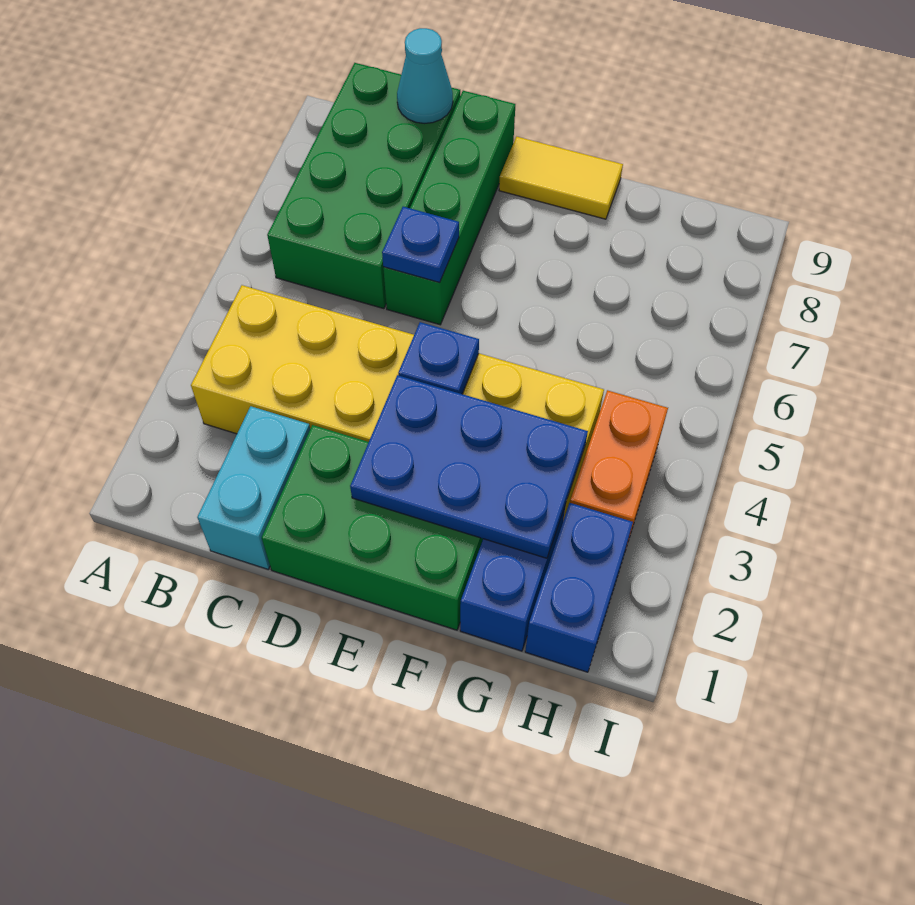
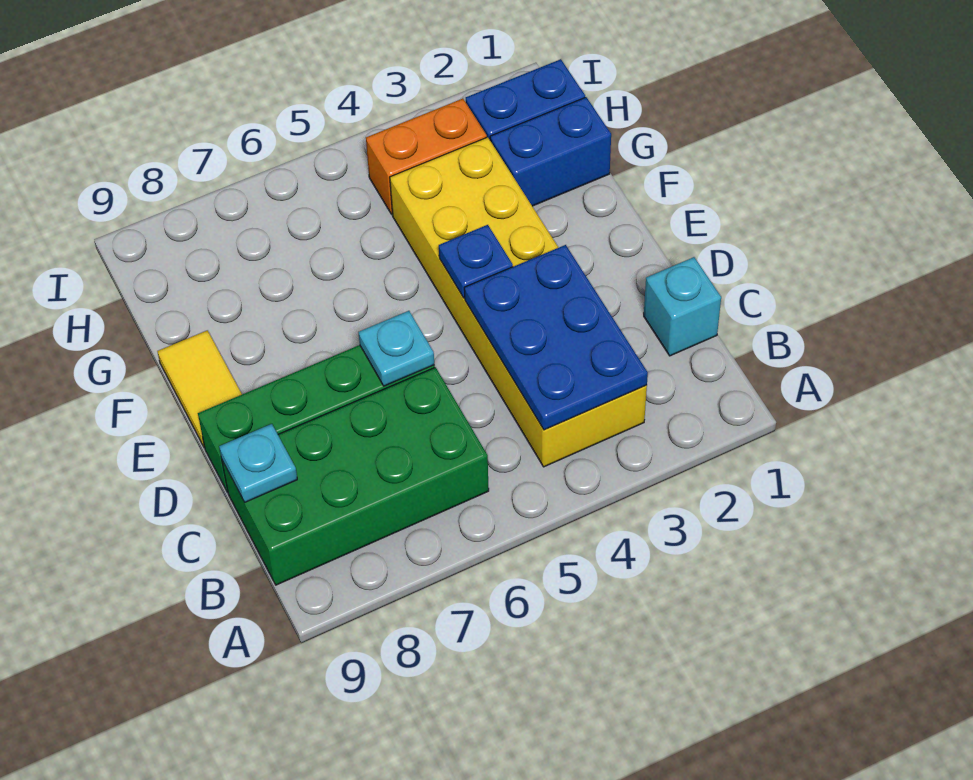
cyan 1x2 brick [197,406,310,569] -> cyan 1x1 brick [644,257,721,356]
cyan 1x1 cone [397,28,453,123] -> cyan 1x1 plate [219,424,297,502]
green 2x3 brick [262,425,483,630] -> none
blue 1x1 plate [382,207,459,282] -> cyan 1x1 plate [358,311,434,386]
blue 2x3 plate [350,375,588,558] -> blue 2x3 plate moved to [464,245,648,430]

